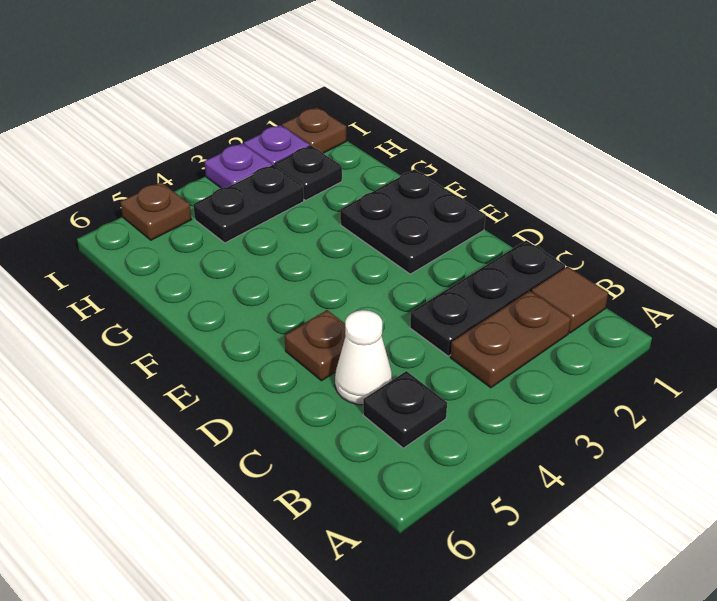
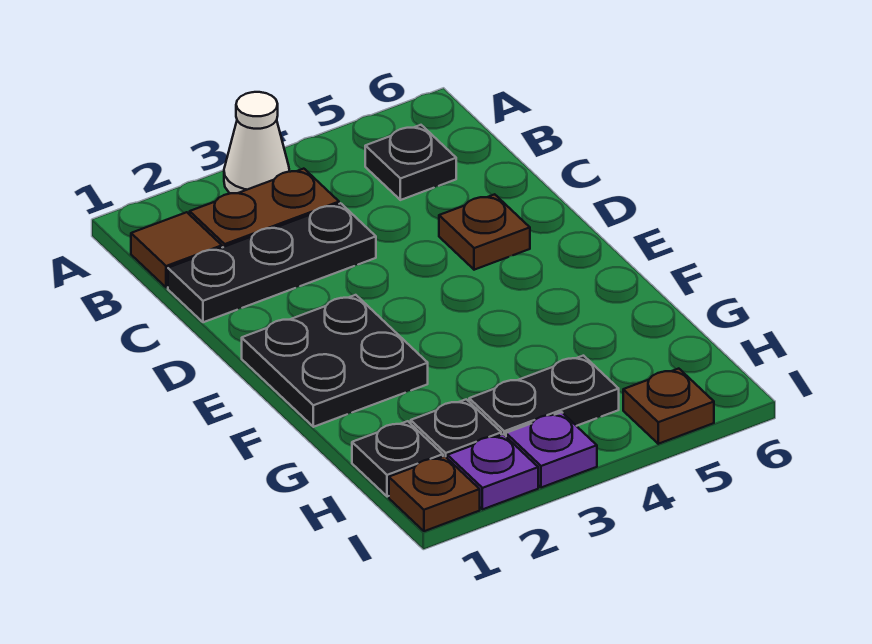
white 1x1 cone [335,310,392,405] -> white 1x1 cone moved to [224,92,290,193]
none -> black 1x1 plate [352,421,443,497]

